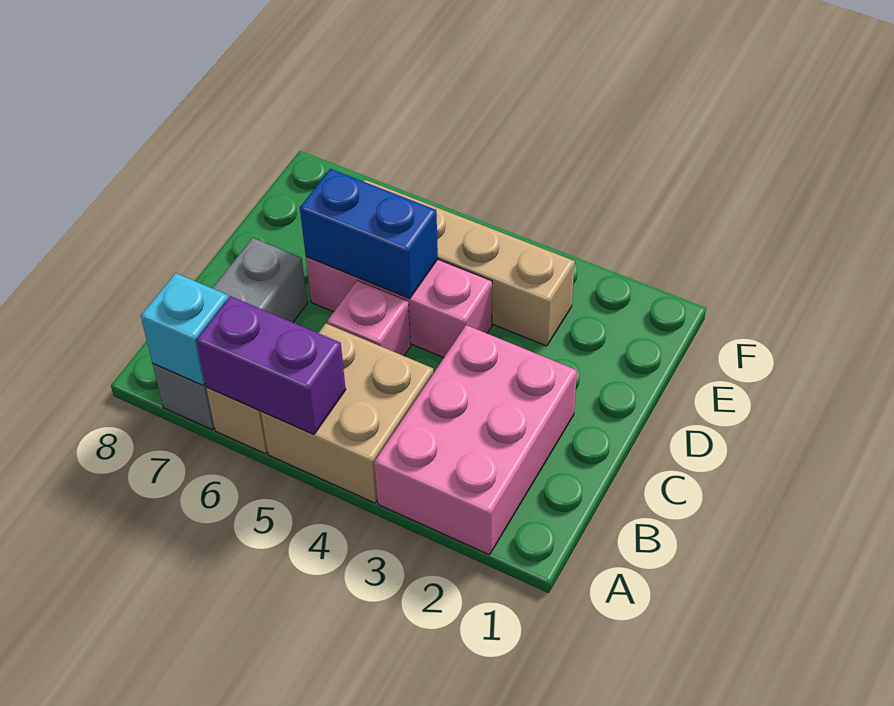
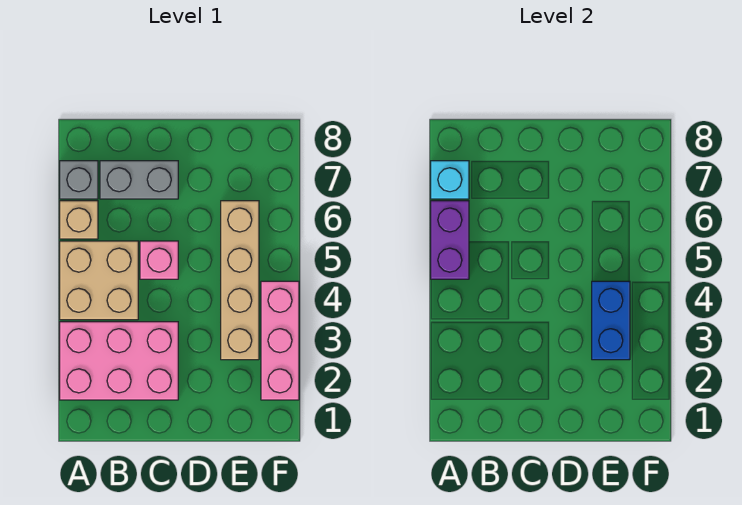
pink 1x3 brick [306,257,492,358] -> pink 1x3 brick moved to [261,281,299,400]
blue 1x2 brick [300,169,438,299] -> blue 1x2 brick moved to [592,281,630,360]

